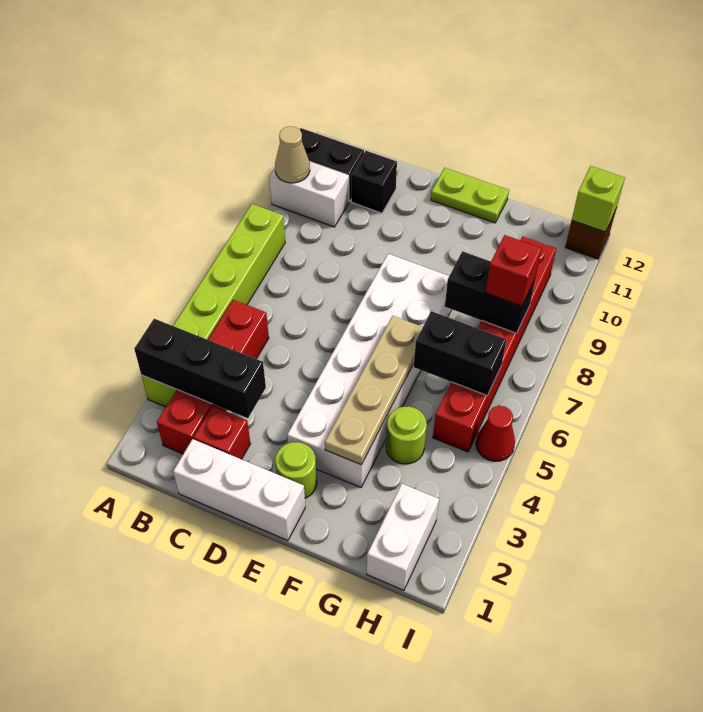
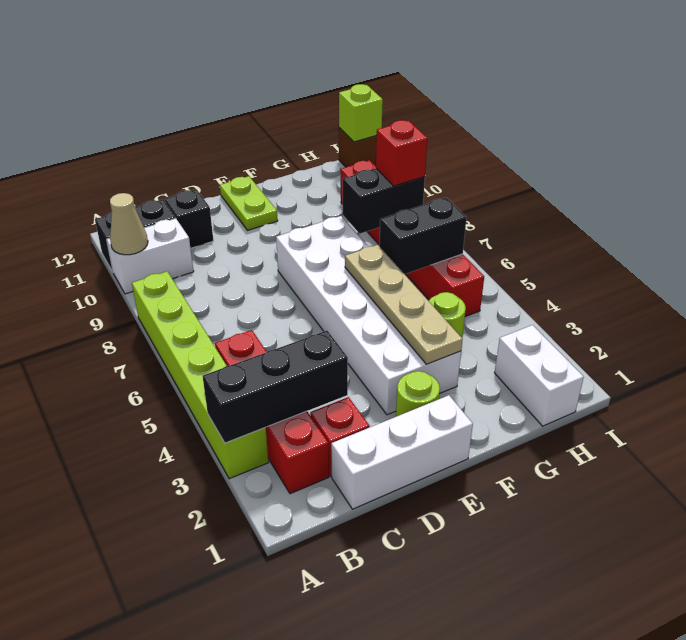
lime 1x2 plate [431,168,509,223] -> lime 1x2 plate turned to [220,176,278,230]
red 1x1 cone [476,406,515,461] -> none

